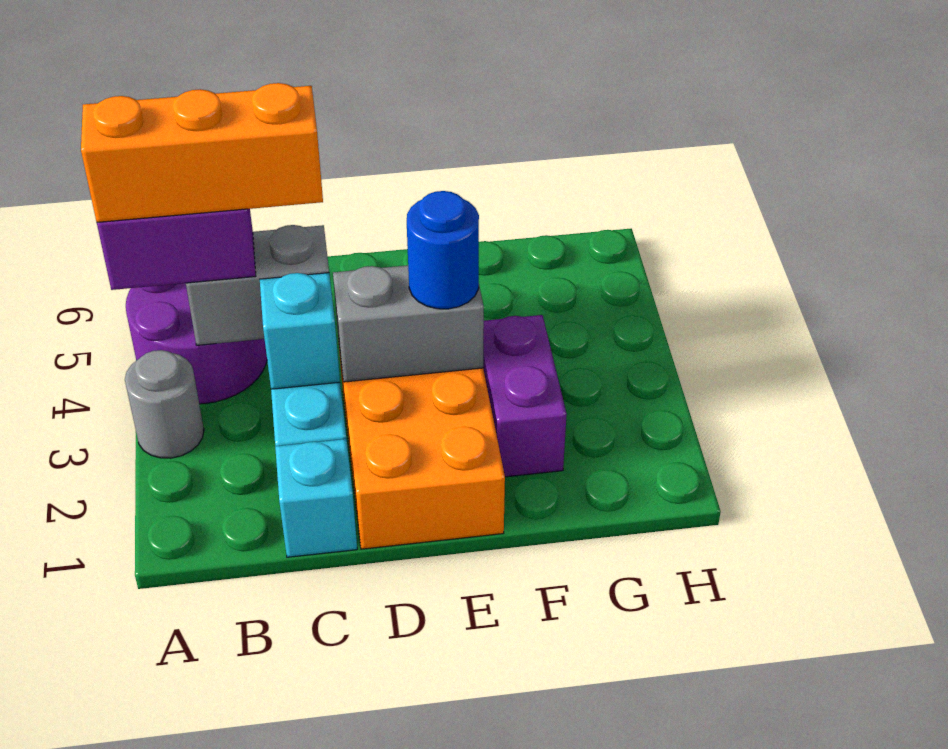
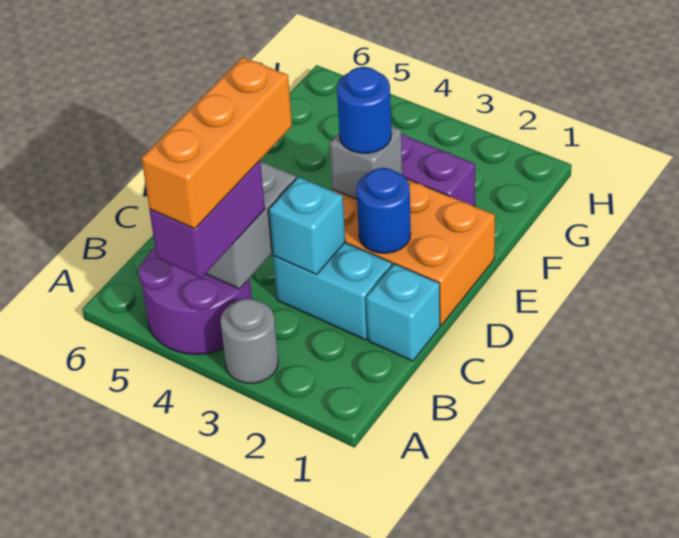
none -> blue 1x1 round brick [357,168,411,253]
grey 1x2 brick [333,265,484,382] -> grey 1x1 brick [330,126,402,199]

